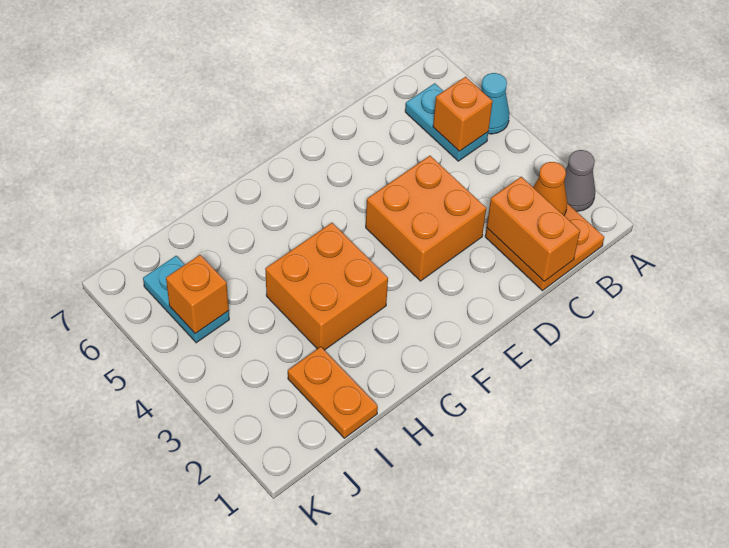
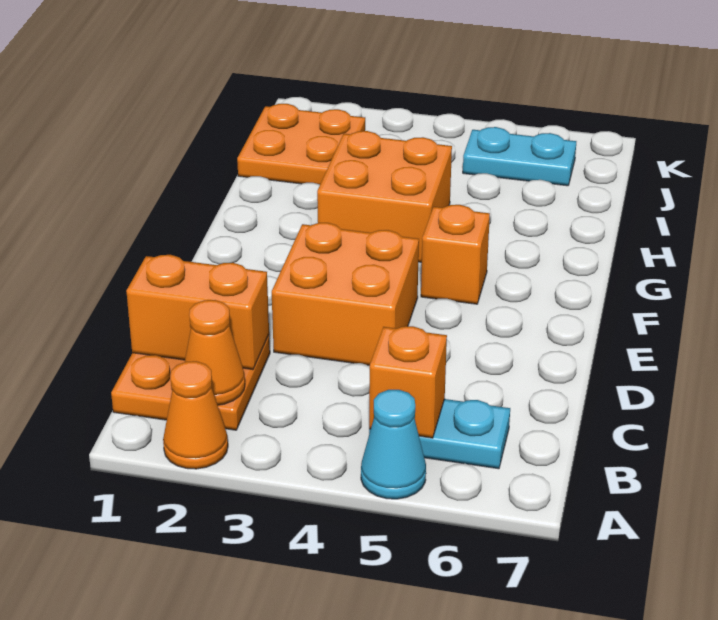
grey 1x1 cone [564,150,595,211] -> orange 1x1 cone [163,361,228,469]
orange 1x2 plate [288,347,378,438] -> orange 2x2 plate [237,104,365,184]
orange 1x1 brick [166,255,229,334] -> orange 1x1 brick moved to [421,205,490,304]

